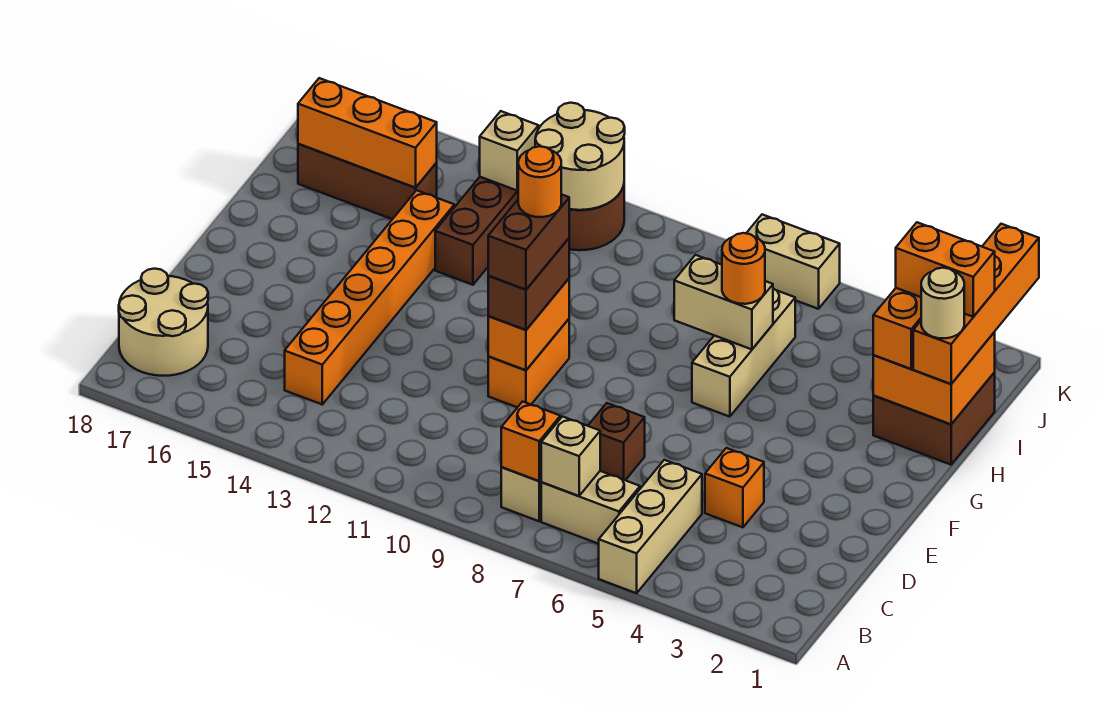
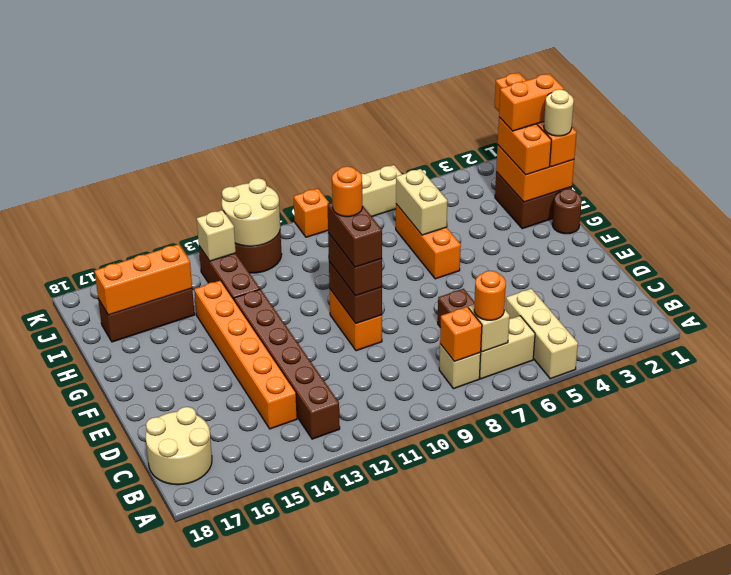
none -> brown 1x6 brick [234,289,340,439]
orange 1x1 brick [705,448,764,527] -> orange 1x1 brick moved to [294,188,329,237]
orange 1x2 brick [488,279,569,370] -> brown 1x2 brick [329,262,382,324]
none -> brown 1x1 round brick [552,189,582,234]
tan 1x3 brick [692,289,795,417] -> orange 1x3 brick [396,204,461,279]
tan 1x2 brick [674,255,773,349] -> tan 1x2 brick turned to [396,169,447,235]
orange 1x1 round brick [722,233,765,304] -> orange 1x1 round brick moved to [474,271,506,320]

